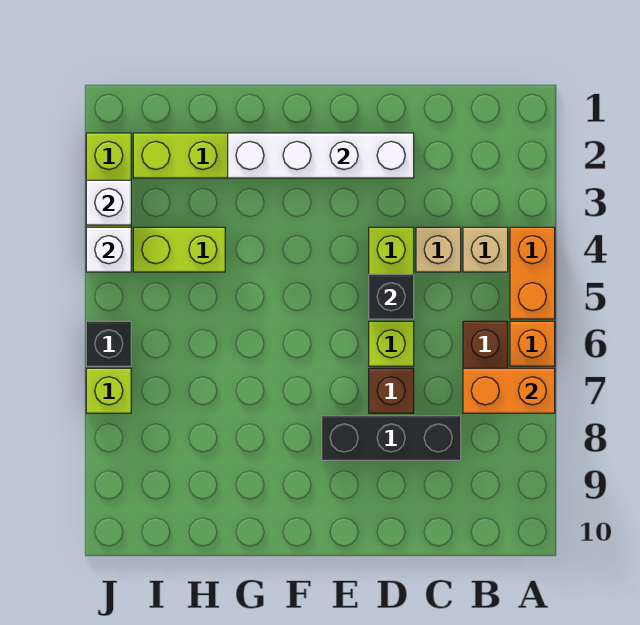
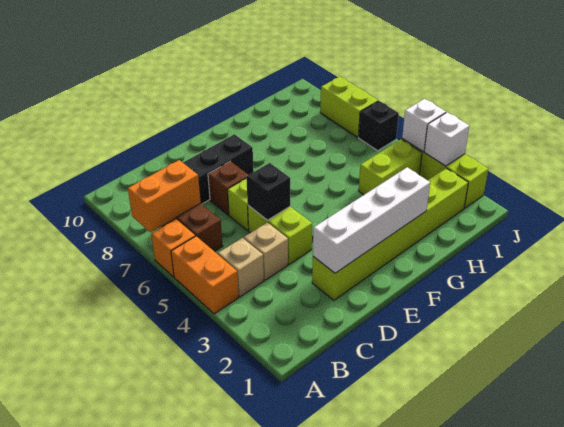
lime 1x1 brick [86,368,131,413] -> lime 1x2 brick [320,76,378,137]

